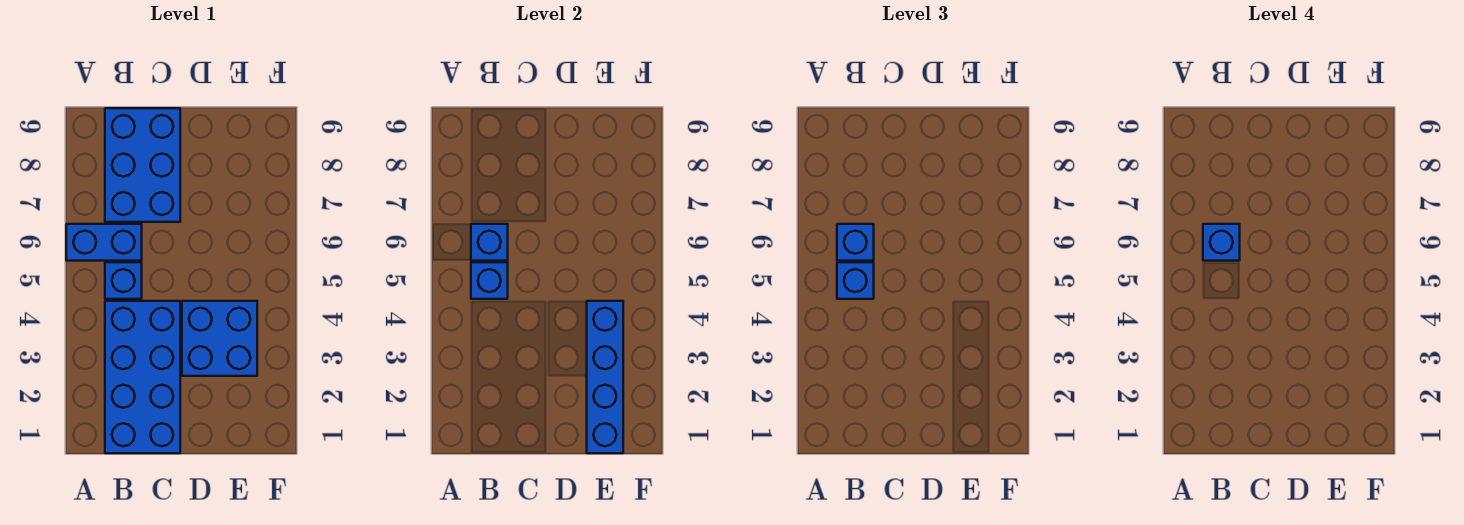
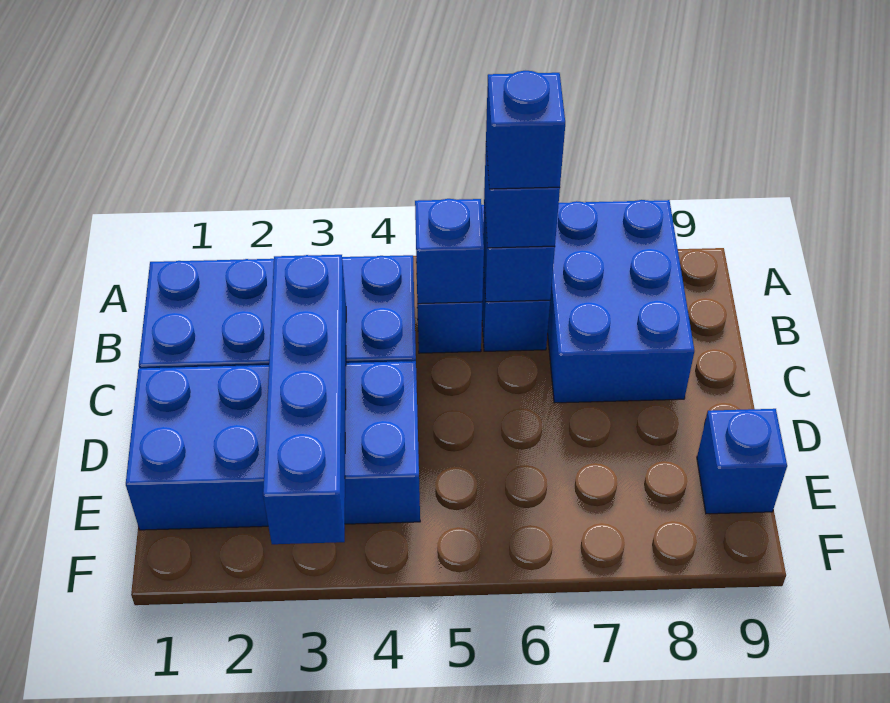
blue 1x1 brick [837,262,874,299] -> blue 1x1 brick moved to [697,409,787,514]
blue 2x3 brick [105,108,180,222] -> blue 2x3 brick turned to [548,200,694,403]
blue 2x2 brick [182,301,257,376] -> blue 2x4 brick [126,361,420,530]
blue 1x4 brick [587,301,623,453] -> blue 1x4 brick turned to [263,255,346,544]

